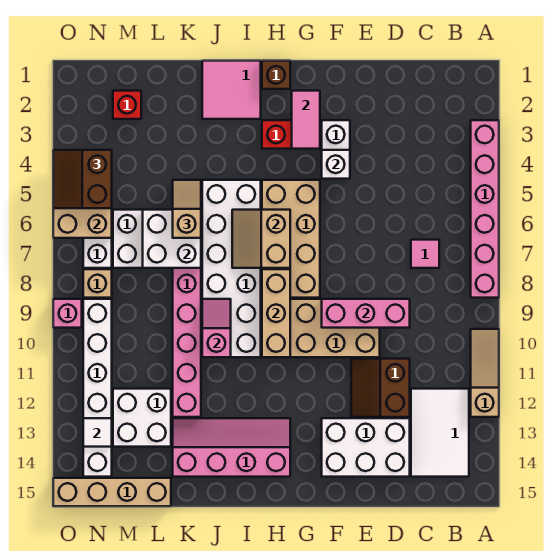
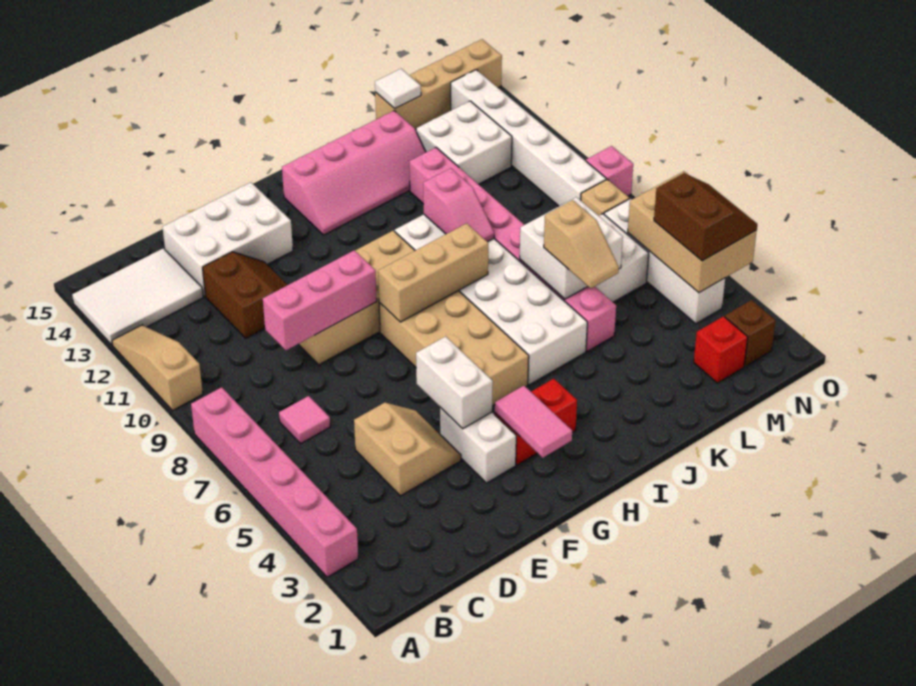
tan 1x3 slope [471,329,499,417] -> tan 1x3 slope turned to [112,325,203,410]
white 2x3 tile [411,389,469,477] -> white 2x3 tile turned to [72,248,203,345]
white 1x1 brick [322,150,350,179] -> white 1x2 brick [416,336,493,429]
brown 1x1 brick [262,61,290,89] -> brown 1x1 brick moved to [725,300,776,366]
tan 2x2 slope [232,210,290,268] -> tan 2x2 slope moved to [354,403,461,496]
tan 1x3 brick [262,269,290,357] -> tan 1x3 brick turned to [378,223,488,322]
pink 2x2 tile [202,61,261,119] -> none
white 1x1 tile [83,418,112,447] -> white 1x1 tile moved to [375,69,421,109]

